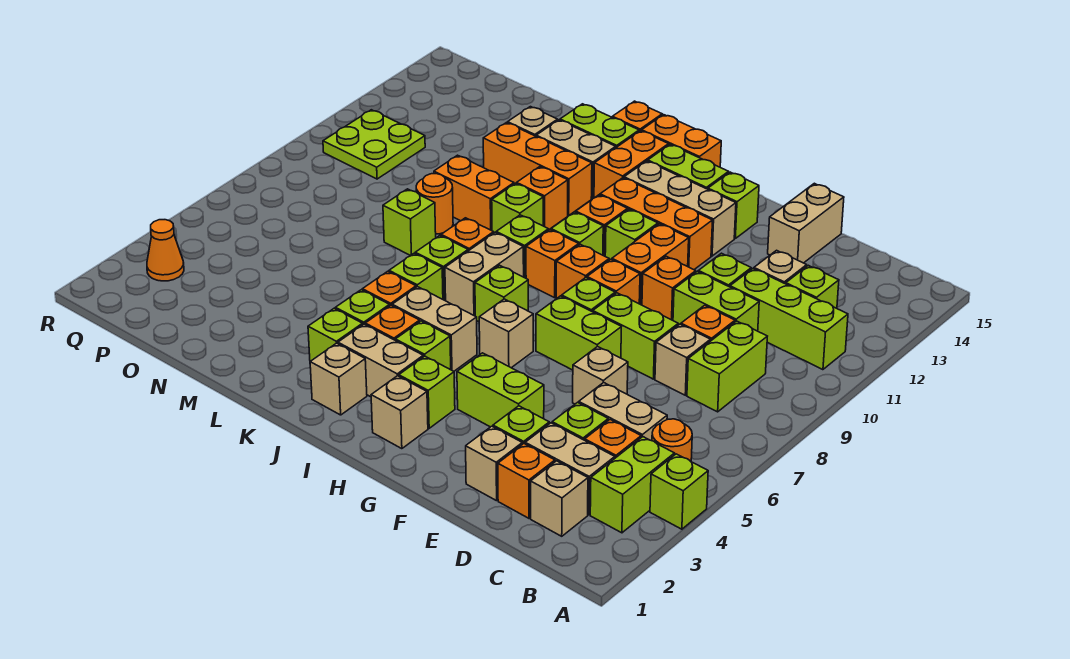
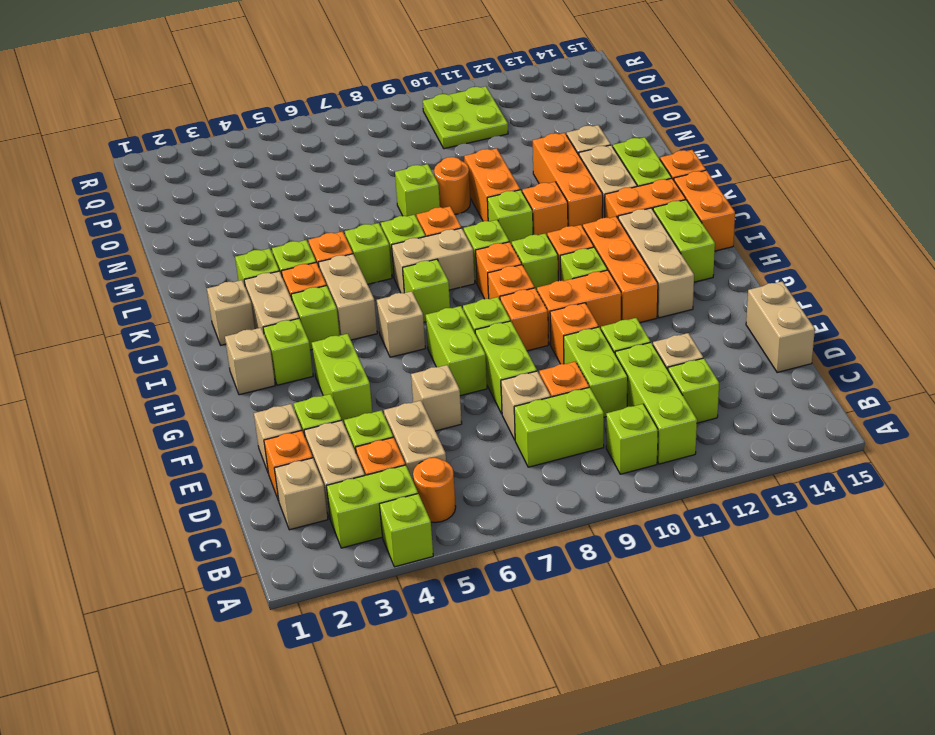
tan 1x2 brick [768,183,844,263] -> tan 1x2 brick turned to [746,281,815,373]
lime 1x1 brick [708,172,759,238] -> lime 1x1 brick moved to [606,404,658,474]
orange 1x1 cone [147,220,184,281] -> none

